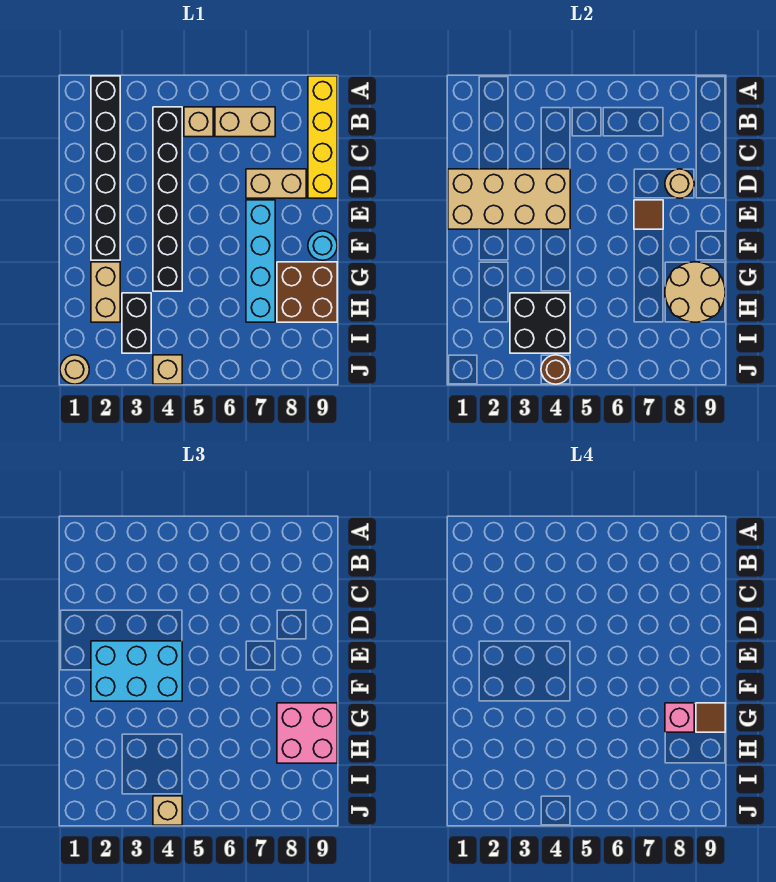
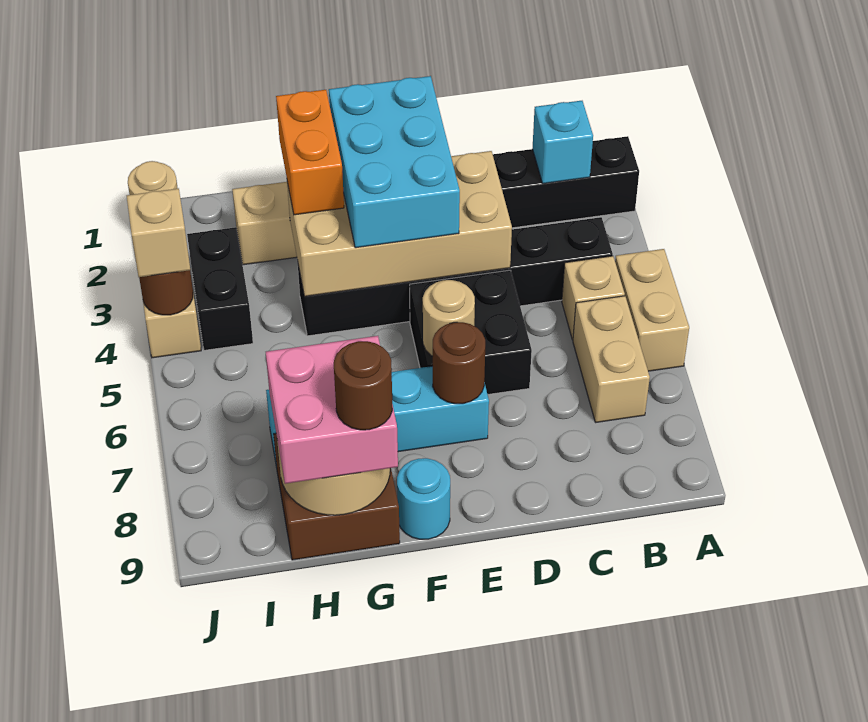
yellow 1x4 brick [308,76,337,198] -> none
none -> cyan 1x1 brick [533,101,593,184]
tan 2x4 brick [448,169,570,229] -> tan 2x4 brick turned to [287,151,512,296]
tan 1x2 brick [246,169,306,198] -> tan 1x2 brick moved to [615,249,689,371]
tan 1x1 round brick [665,169,694,198] -> tan 1x1 round brick moved to [423,280,475,356]
brown 1x1 tile [634,200,663,229] -> brown 1x1 round brick [433,322,485,404]
none -> orange 1x2 brick [276,90,344,215]
pink 1x1 brick [665,703,694,732] -> none
brown 1x1 tile [696,703,725,732] -> brown 1x1 round brick [334,341,392,430]
black 1x2 brick [122,293,151,353] -> black 1x2 brick turned to [187,227,253,350]
black 2x2 brick [510,293,570,353] -> black 2x2 brick moved to [410,270,532,394]

